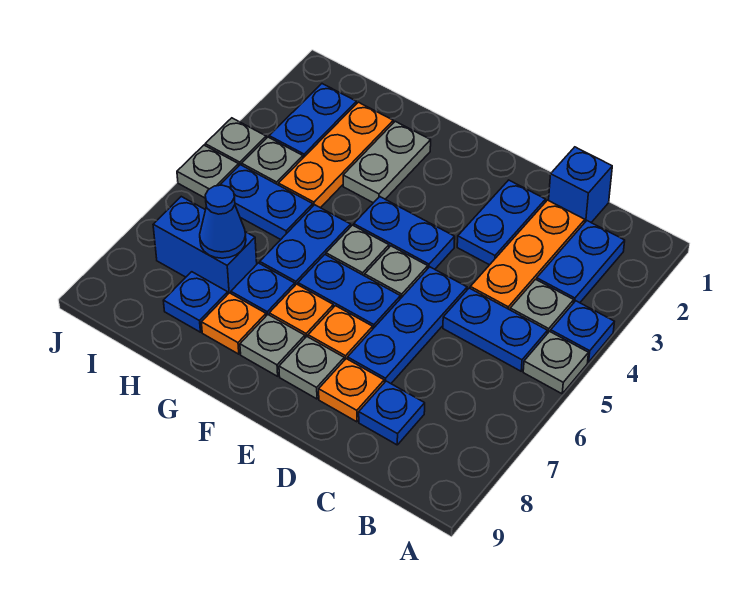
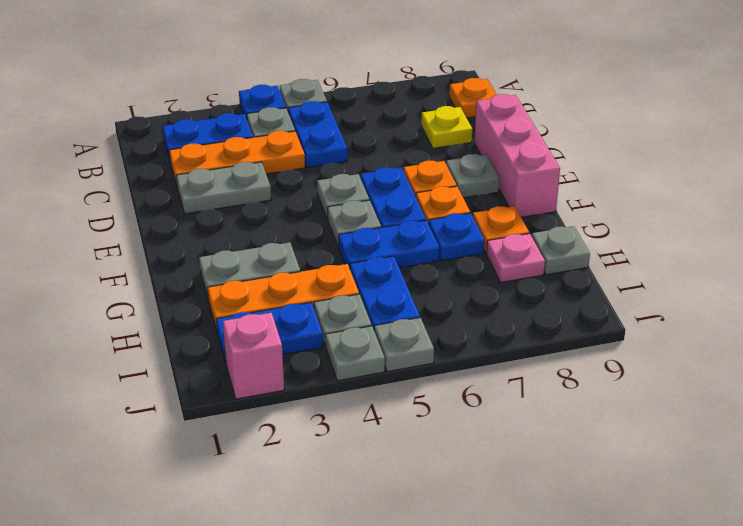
blue 1x1 brick [549,147,612,222] -> none
blue 1x1 plate [359,381,425,445] -> yellow 1x1 plate [421,106,472,148]
blue 1x2 plate [457,180,546,265] -> grey 1x2 plate [176,162,271,214]
blue 1x3 plate [348,267,467,383] -> none
orange 1x1 plate [319,359,384,422] -> orange 1x1 plate moved to [449,78,497,118]
none -> pink 1x3 brick [474,94,560,217]
blue 1x2 plate [354,196,455,269] -> none
grey 1x1 plate [240,315,305,376] -> grey 1x1 plate moved to [532,226,590,275]
blue 1x2 brick [153,197,257,294] -> none
blue 1x1 cone [200,185,246,258] -> none
blue 1x1 plate [163,272,228,332] -> pink 1x1 plate [487,234,545,283]
none -> pink 1x1 brick [223,313,284,399]

